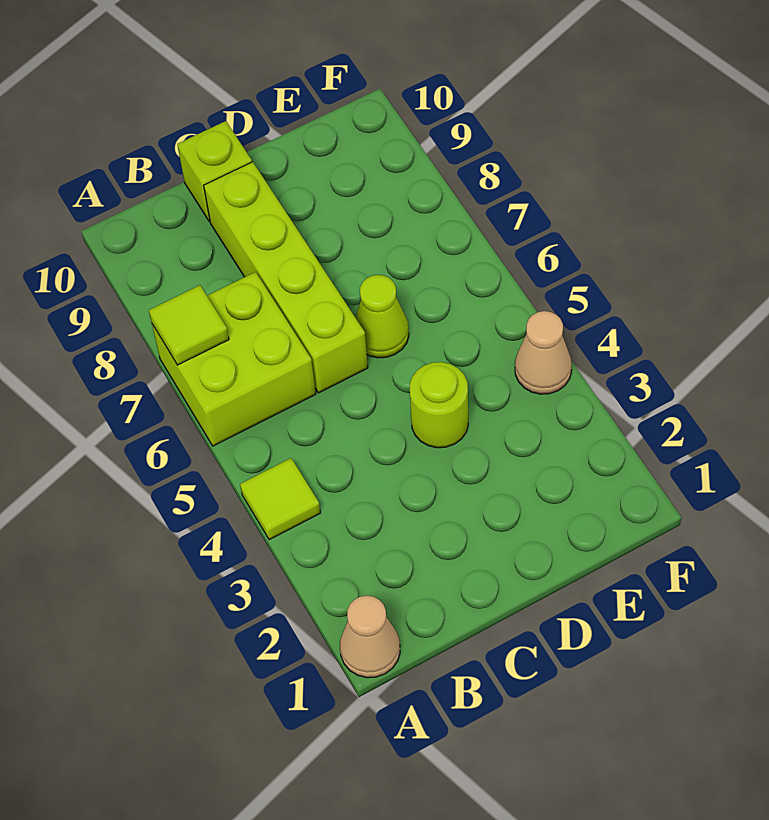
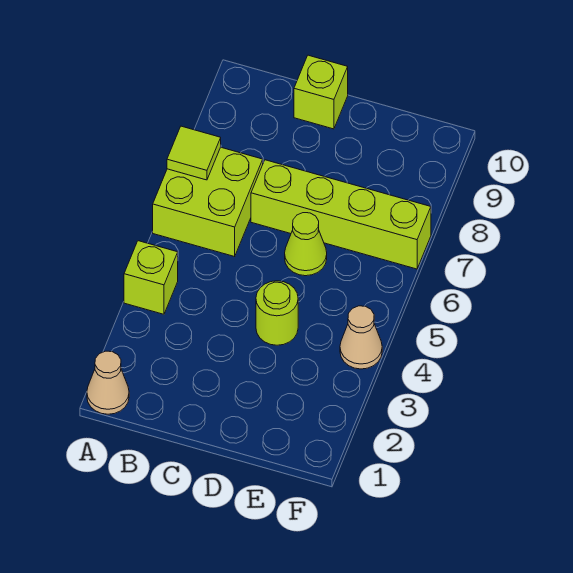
lime 1x1 tile [240,458,320,540] -> lime 1x1 brick [124,241,178,314]
lime 1x4 brick [204,162,368,393] -> lime 1x4 brick turned to [251,160,431,269]

